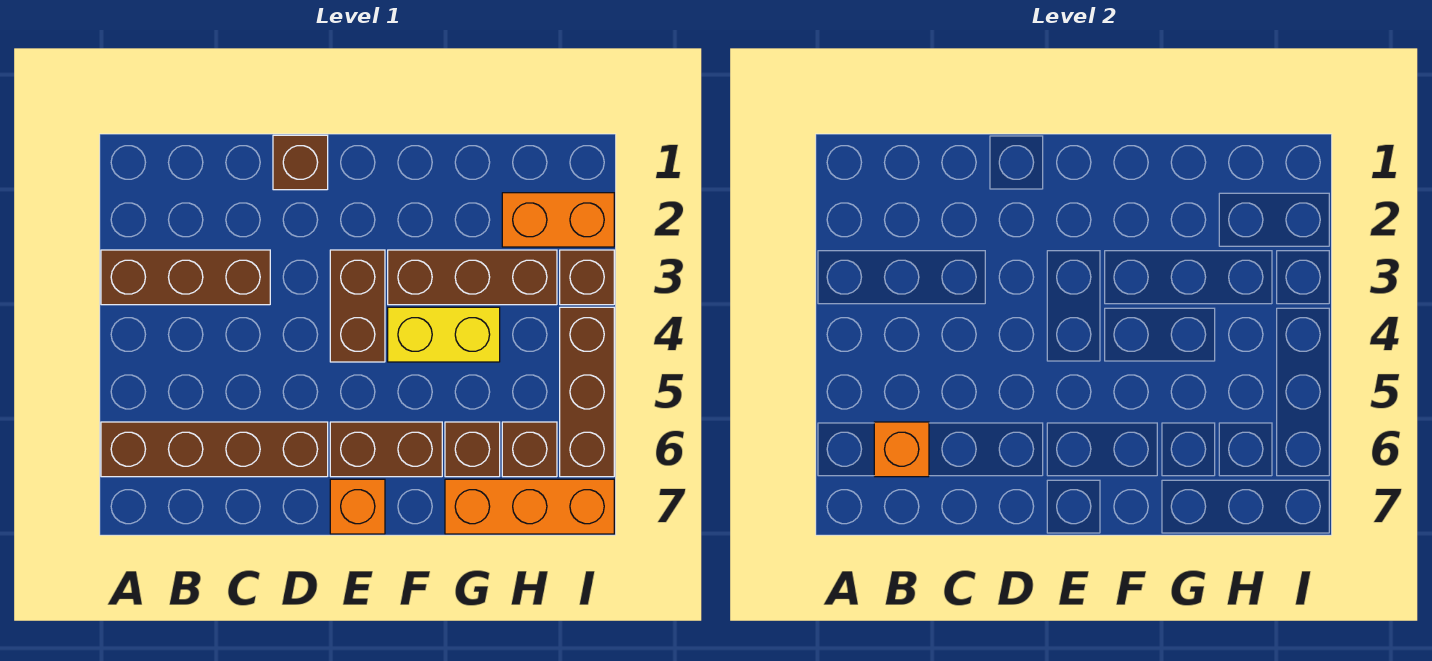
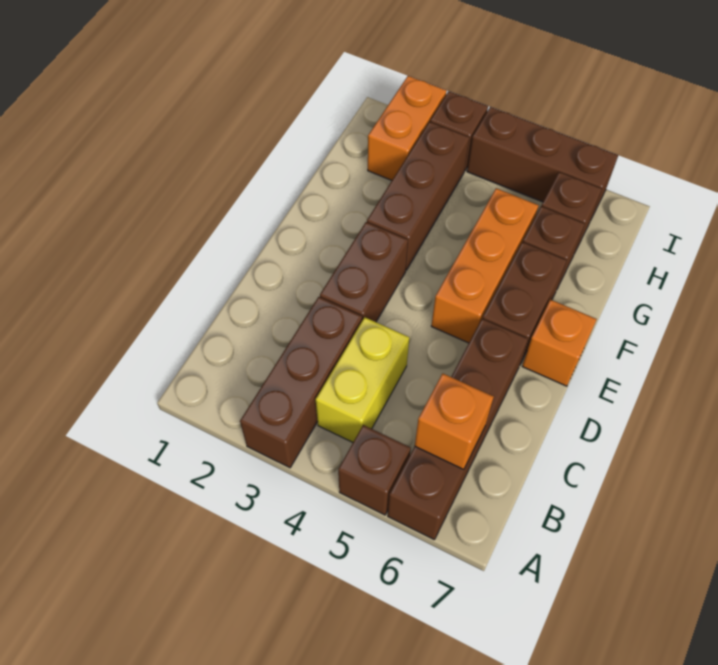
brown 1x1 brick [273,135,328,190] -> brown 1x1 brick moved to [338,425,411,515]
brown 1x2 brick [330,250,385,362] -> brown 1x2 brick turned to [320,222,408,322]
yellow 1x2 brick [388,307,500,362] -> yellow 1x2 brick moved to [316,317,409,442]
orange 1x3 brick [445,479,614,534] -> orange 1x3 brick moved to [431,188,539,343]

